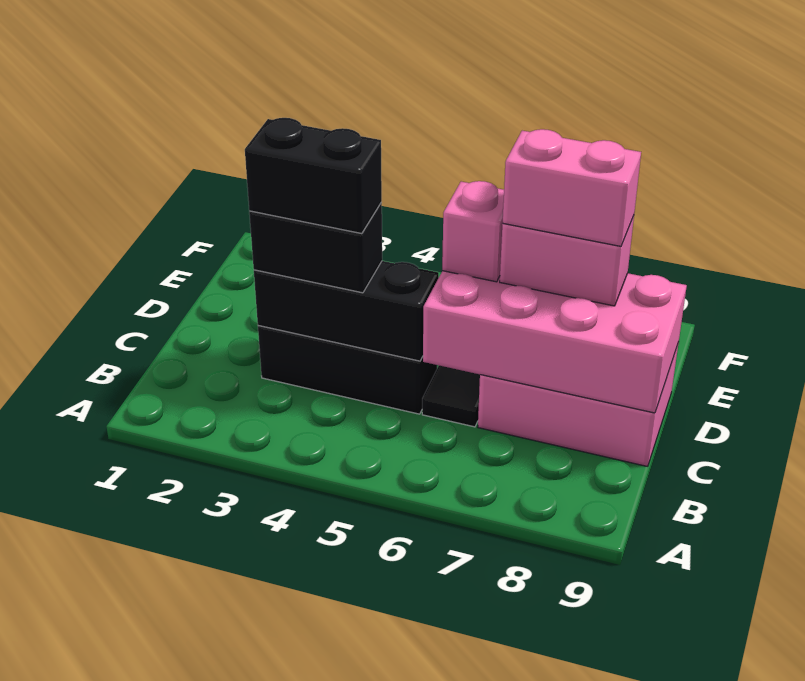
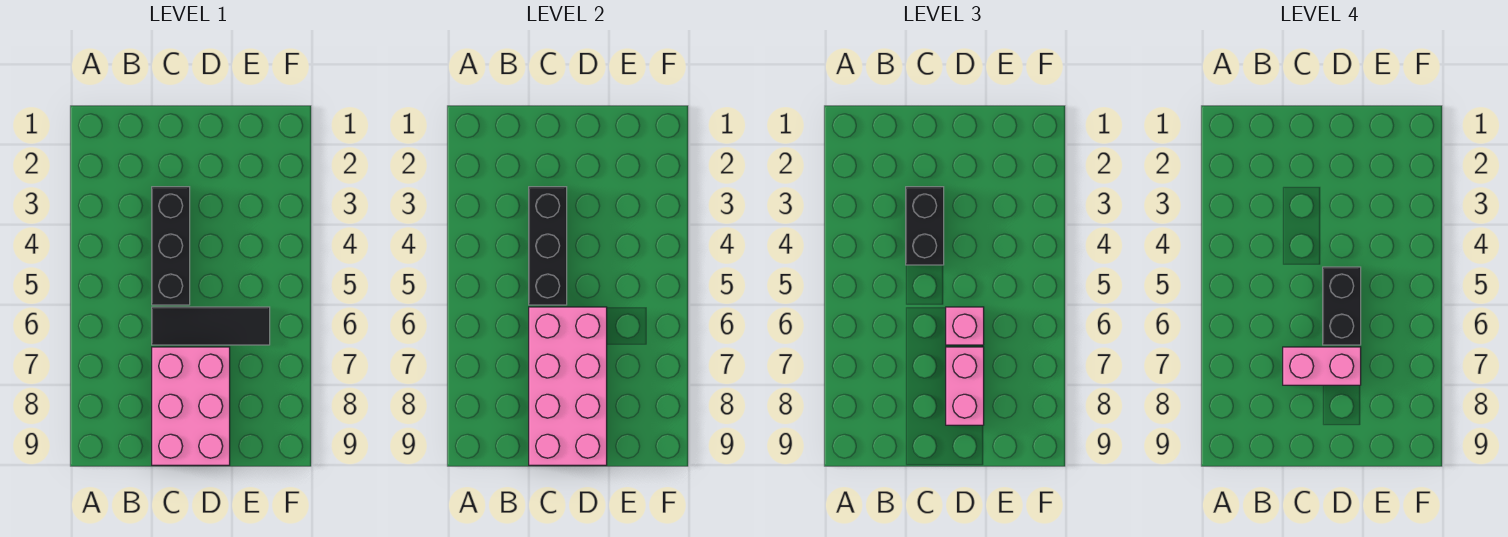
black 1x2 brick [245,118,382,234] -> black 1x2 brick moved to [1323,267,1361,345]
pink 1x2 brick [503,129,641,246] -> pink 1x2 brick turned to [1283,347,1361,385]

